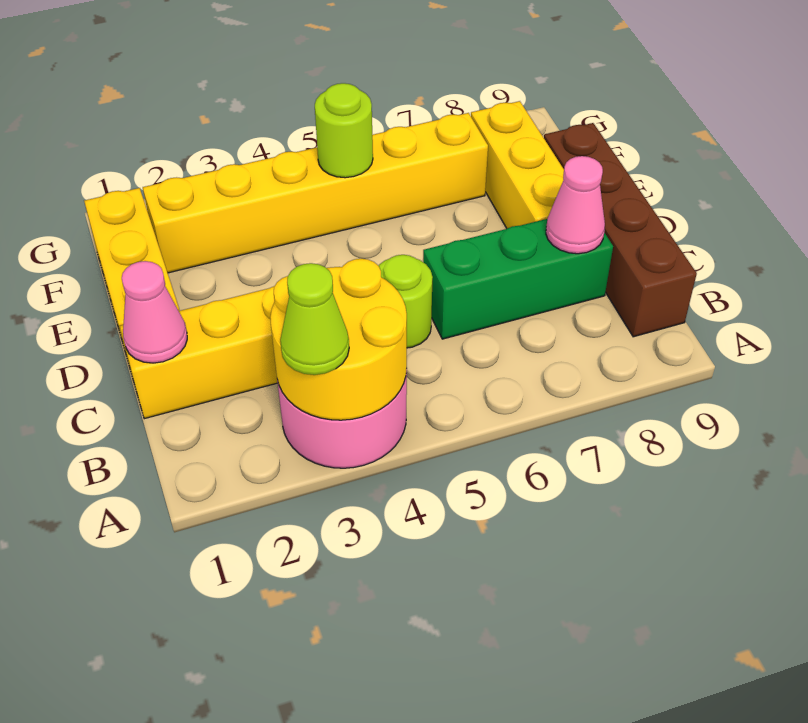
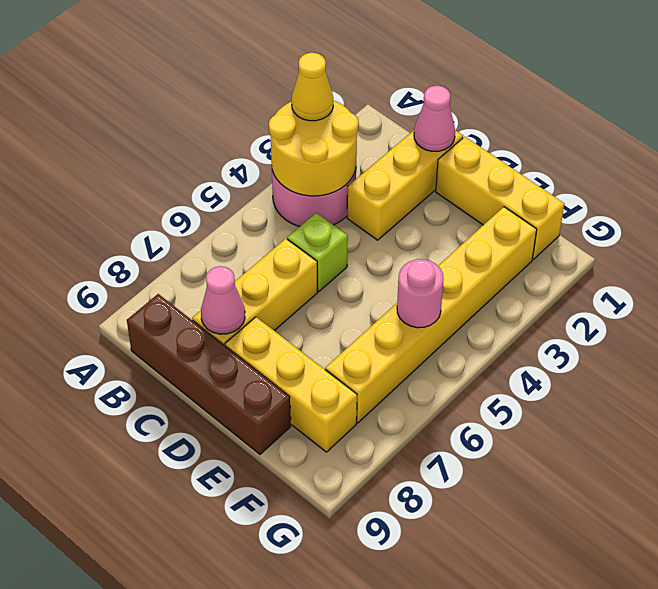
lime 1x1 cone [280,263,349,375] -> yellow 1x1 cone [292,53,333,121]
lime 1x1 round brick [378,255,433,348] -> lime 1x1 brick [287,213,348,292]
green 1x3 brick [423,219,613,339] -> yellow 1x3 brick [192,239,317,346]
lime 1x1 round brick [315,83,373,178] -> pink 1x1 round brick [397,259,444,328]

